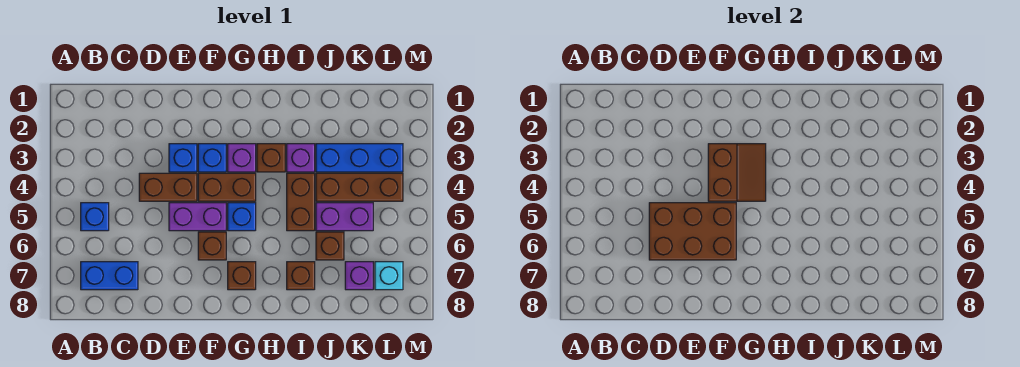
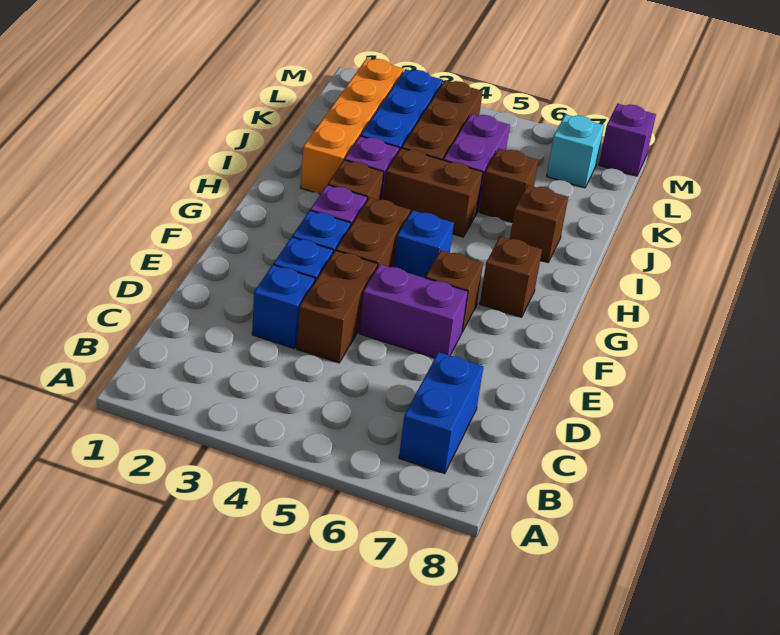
blue 1x1 brick [81,203,109,231] -> blue 1x1 brick moved to [252,265,315,348]
brown 2x3 brick [649,203,736,260] -> none
purple 1x2 brick [169,203,226,231] -> purple 1x2 brick turned to [359,264,468,358]
brown 2x2 slope [708,144,766,201] -> none
none -> orange 1x4 brick [301,58,404,194]
purple 1x1 brick [345,262,373,290] -> purple 1x1 brick moved to [599,104,656,176]

